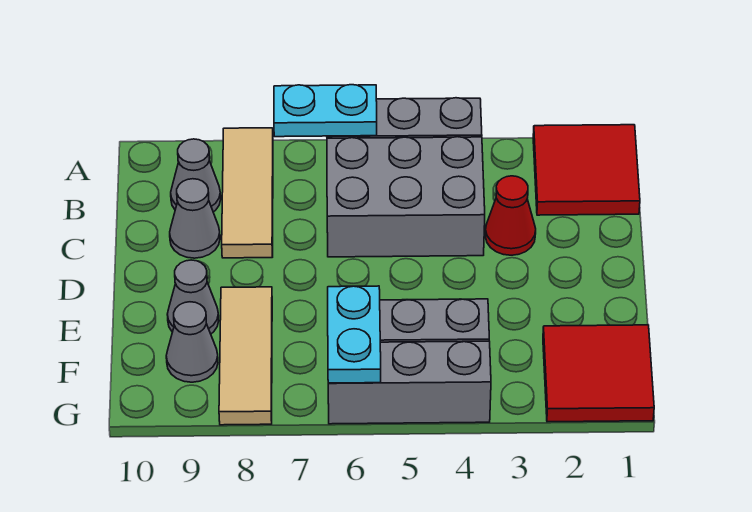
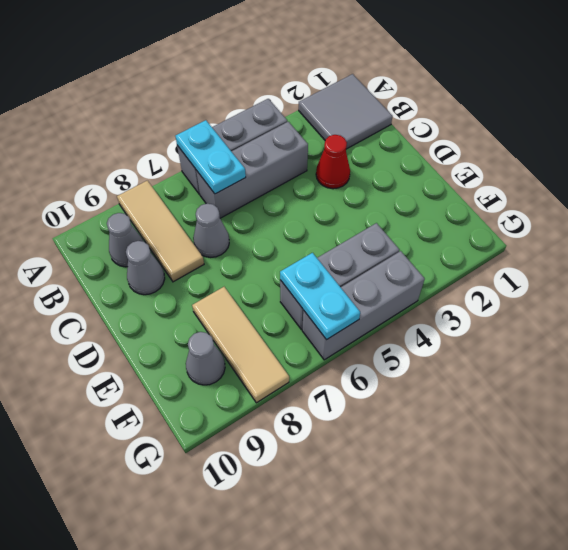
red 2x2 tile [533,125,640,215] -> grey 2x2 tile [299,74,393,149]
cyan 1x2 plate [274,85,377,137] -> cyan 1x2 plate turned to [175,120,246,194]
grey 2x3 brick [327,137,485,257] -> grey 1x3 brick [196,122,308,218]
grey 1x1 cone [167,260,219,334] -> grey 1x1 cone moved to [193,204,229,257]
red 2x2 tile [543,325,654,422] -> none

